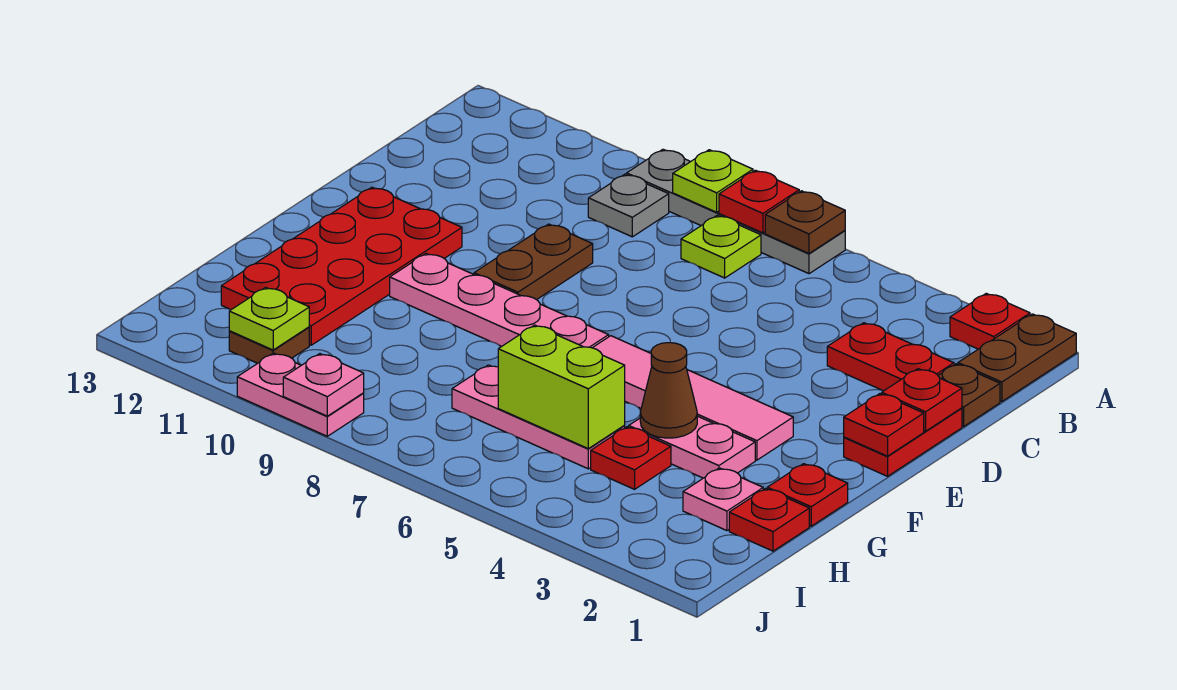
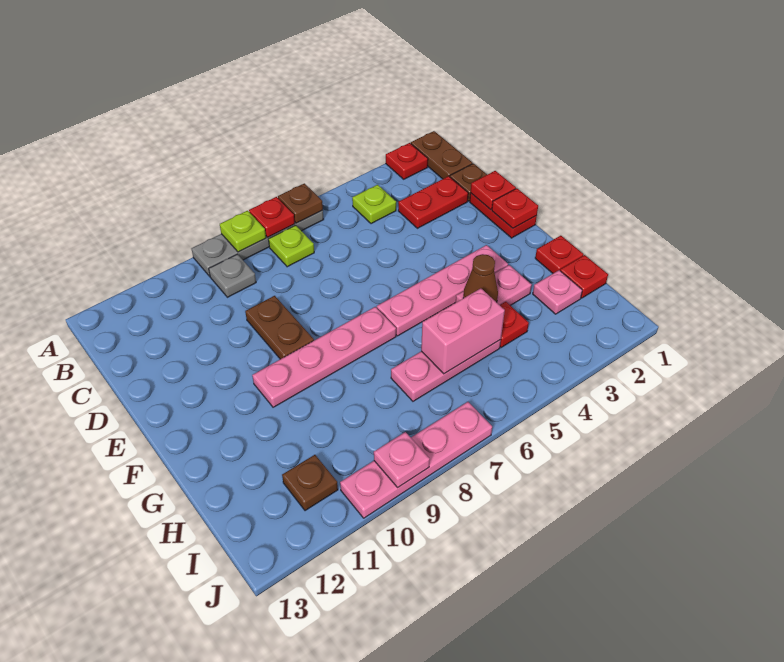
red 2x4 plate [221,187,462,345] -> none
pink 1x4 tile [593,336,793,460] -> pink 1x4 plate [377,245,508,336]
lime 1x2 brick [498,325,625,449] -> pink 1x2 brick [421,288,505,374]
lime 1x1 plate [229,287,309,350] -> lime 1x1 plate moved to [352,185,396,224]
pink 1x2 plate [237,353,364,436] -> pink 1x4 plate [340,402,492,518]

